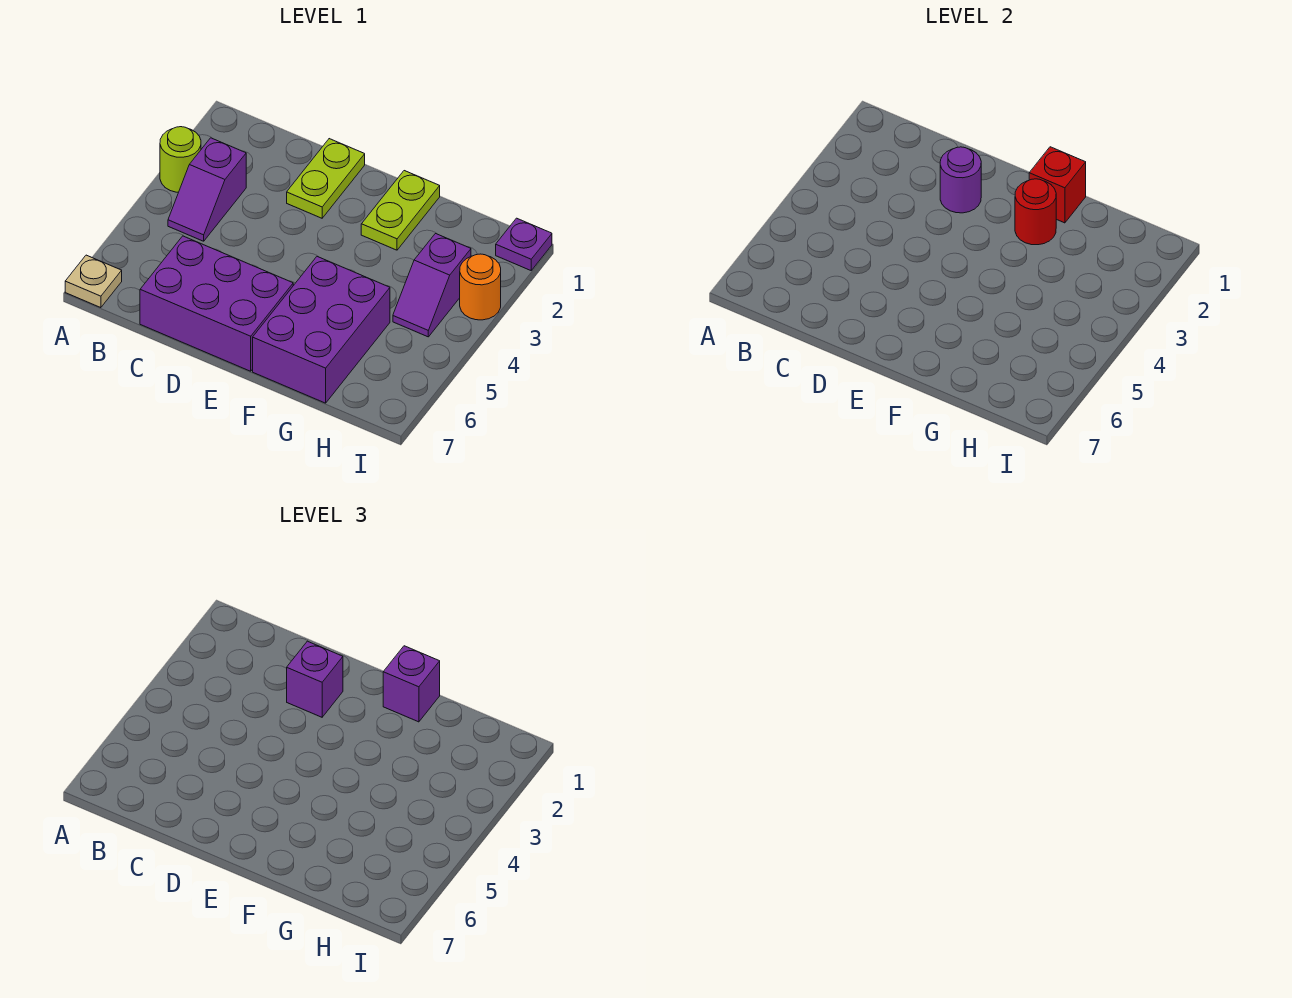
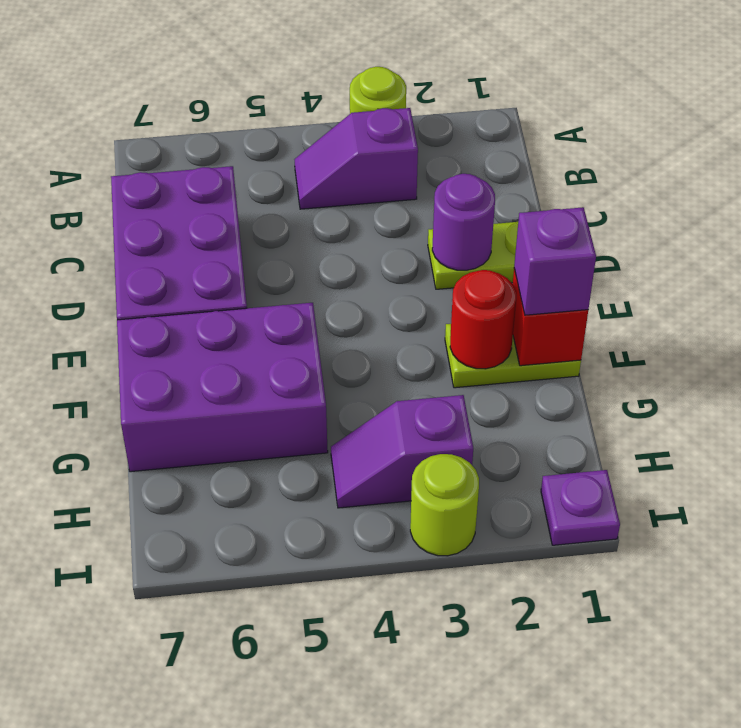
tan 1x1 plate [65,255,122,308] -> none
purple 1x1 brick [287,641,343,717] -> none
orange 1x1 round brick [460,254,501,320] -> lime 1x1 round brick [410,454,479,556]

